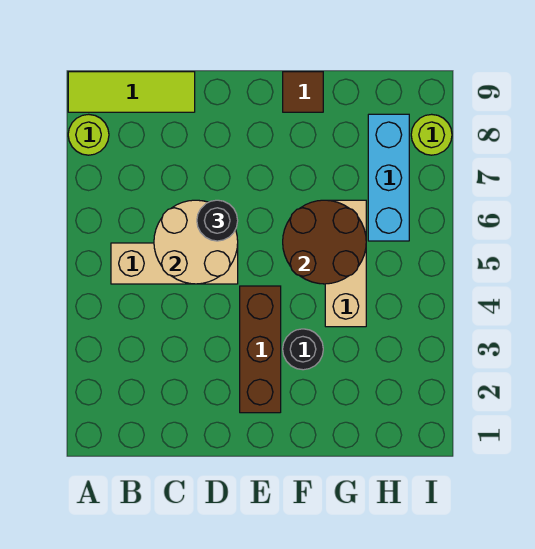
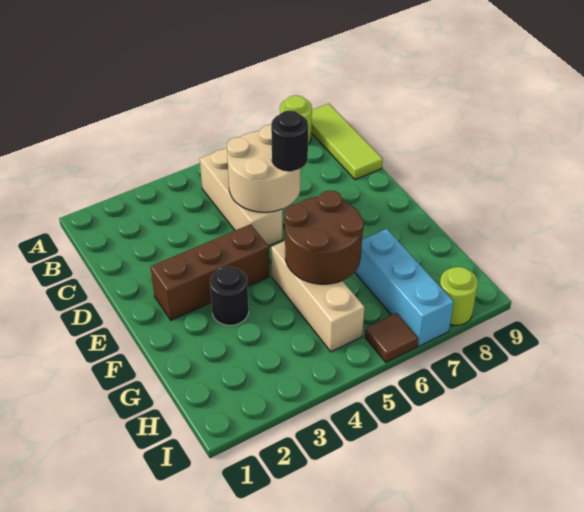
brown 1x1 tile [283,72,323,112] -> brown 1x1 tile moved to [365,313,418,363]
tan 1x3 brick [325,200,366,327] -> tan 1x3 brick turned to [271,241,364,352]
cyan 1x3 brick [368,114,409,241] -> cyan 1x3 brick turned to [355,229,454,346]

